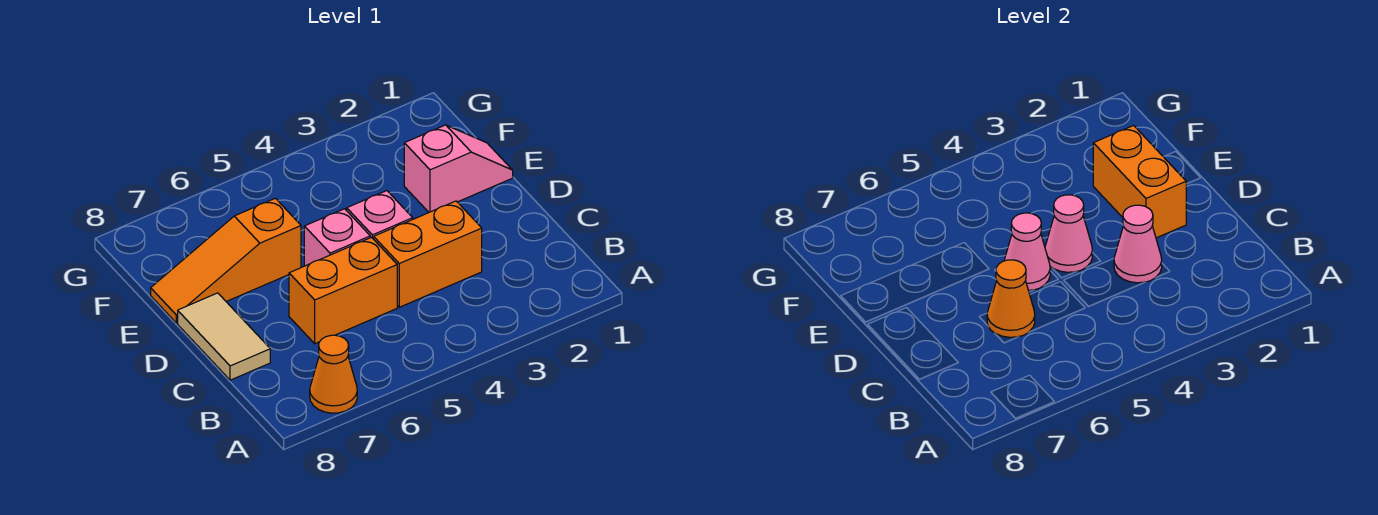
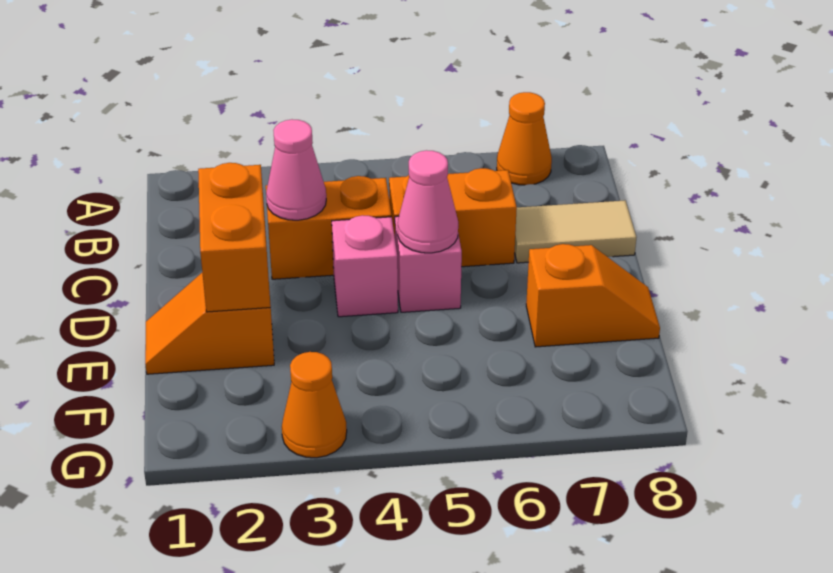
orange 1x1 cone [987,260,1035,337] -> orange 1x1 cone moved to [282,352,347,458]
tan 1x2 tile [178,293,270,380] -> tan 1x2 tile turned to [515,200,637,263]
pink 1x1 cone [1045,195,1092,272] -> none
pink 1x2 slope [404,125,513,212] -> orange 1x2 slope [145,273,274,374]
orange 1x3 slope [151,198,301,323] -> orange 1x2 slope [526,244,660,347]

